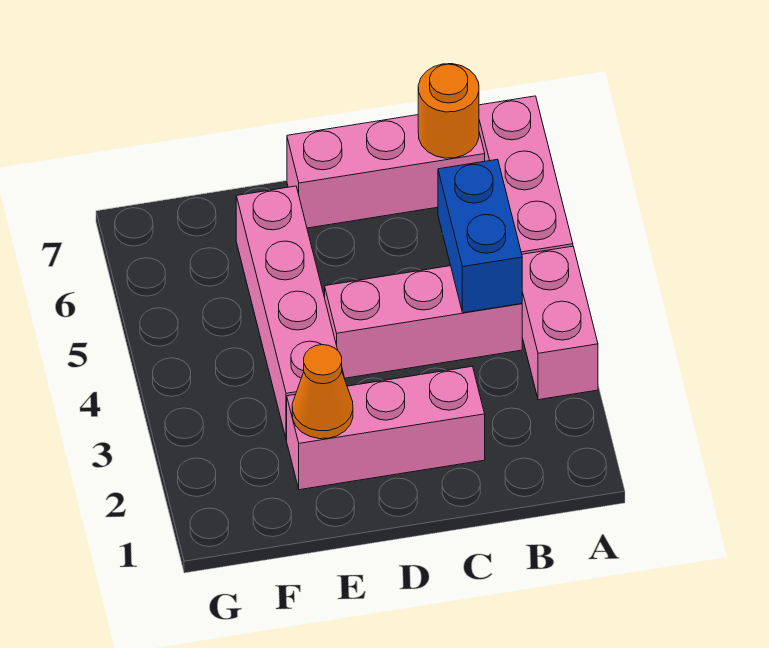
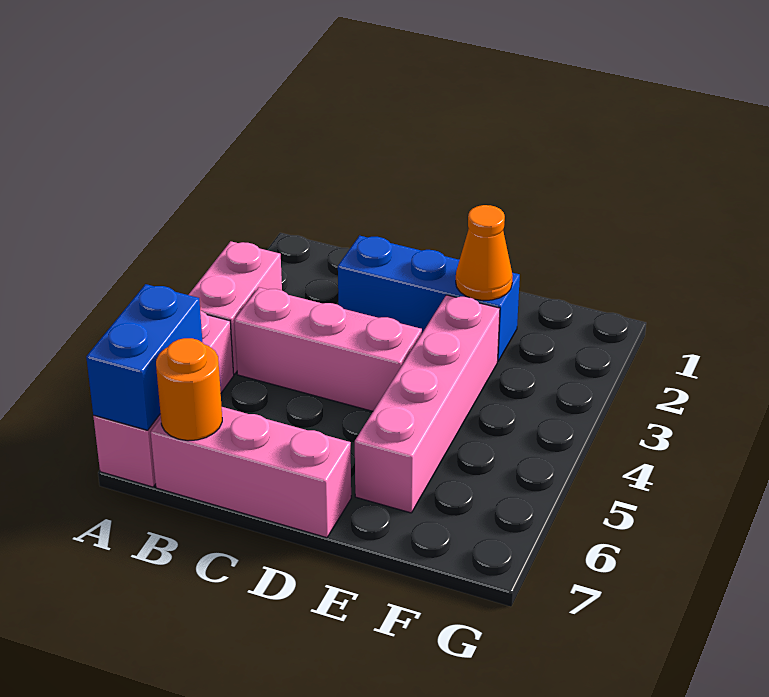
blue 1x2 brick [438,159,522,313] -> blue 1x2 brick moved to [86,284,202,430]
pink 1x3 brick [287,367,485,490] -> blue 1x3 brick [338,236,520,361]

